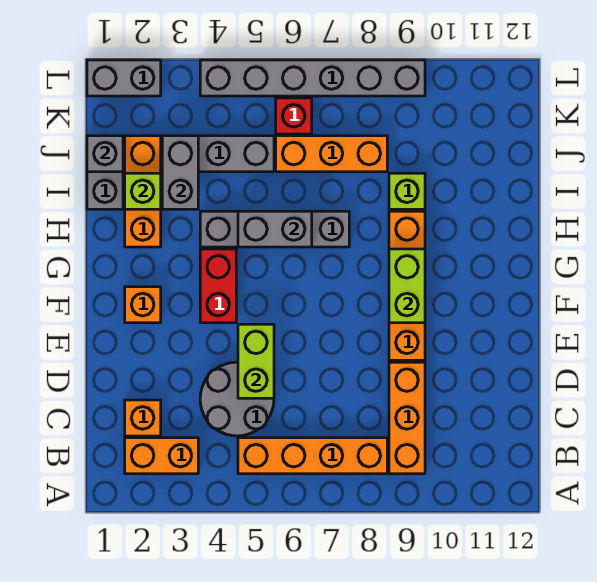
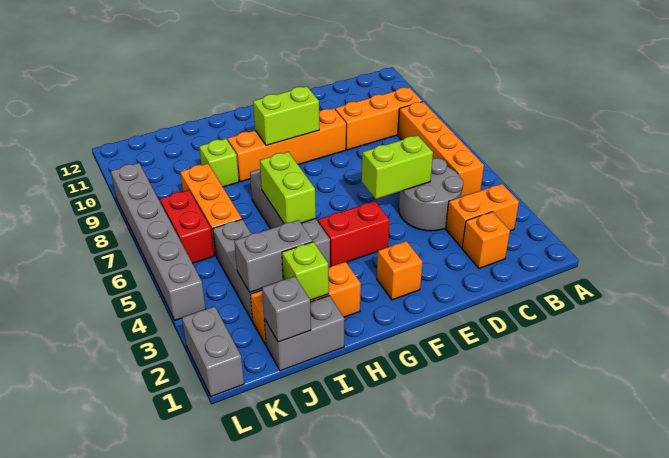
orange 1x2 brick [125,438,198,474] -> orange 1x2 brick turned to [446,184,519,248]
grey 1x2 brick [238,211,312,247] -> lime 1x2 brick [260,152,316,223]
red 1x1 brick [276,98,312,134] -> red 1x2 brick [160,190,214,263]

